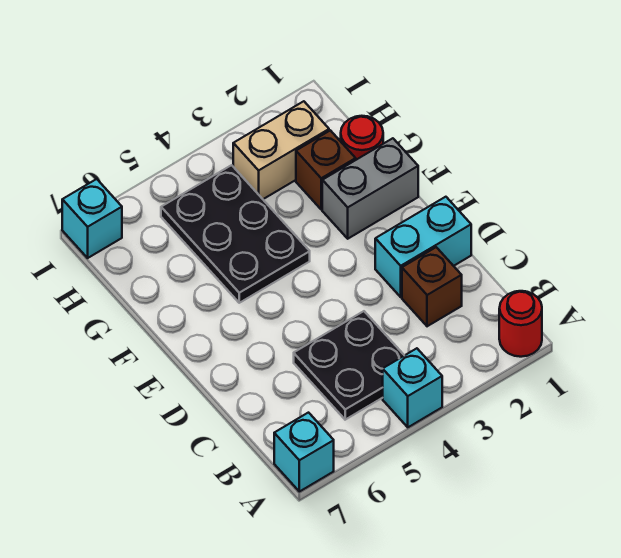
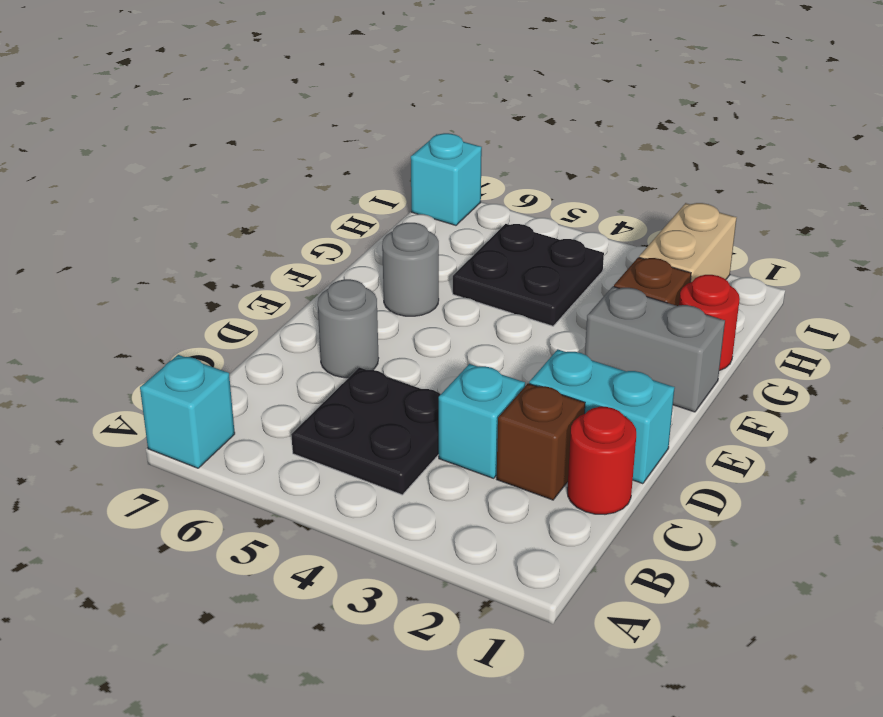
red 1x1 round brick [499,291,542,357] -> red 1x1 round brick moved to [567,407,636,514]
cyan 1x1 brick [383,348,442,427] -> cyan 1x1 brick moved to [439,364,525,478]
none -> grey 1x1 round brick [318,279,379,378]
black 2x3 plate [161,165,310,303] -> black 2x2 plate [453,224,604,326]
none -> grey 1x1 round brick [382,223,439,316]
tan 1x2 brick [233,101,329,199] -> tan 1x2 brick turned to [639,203,737,282]

